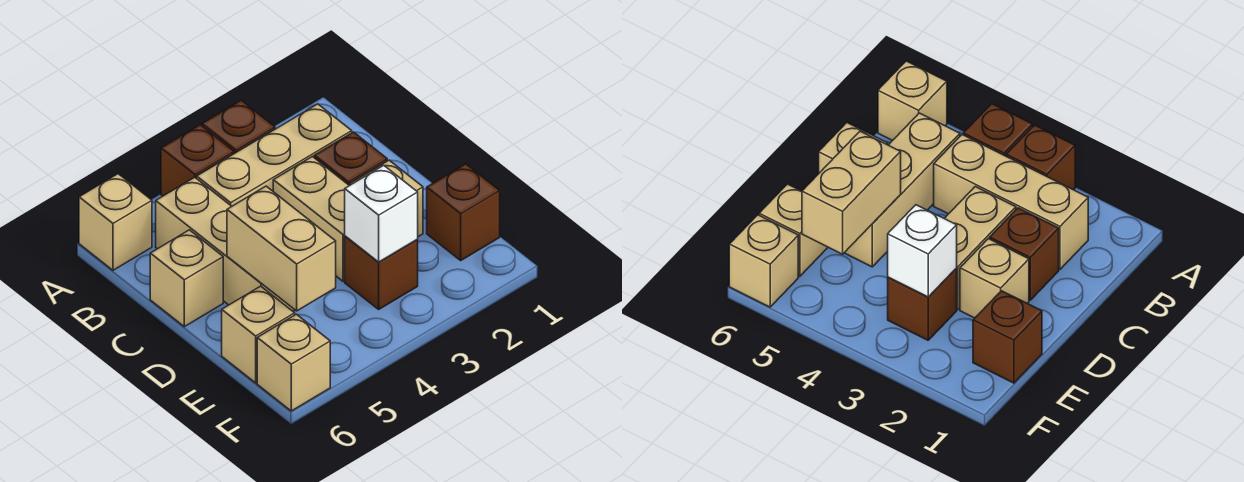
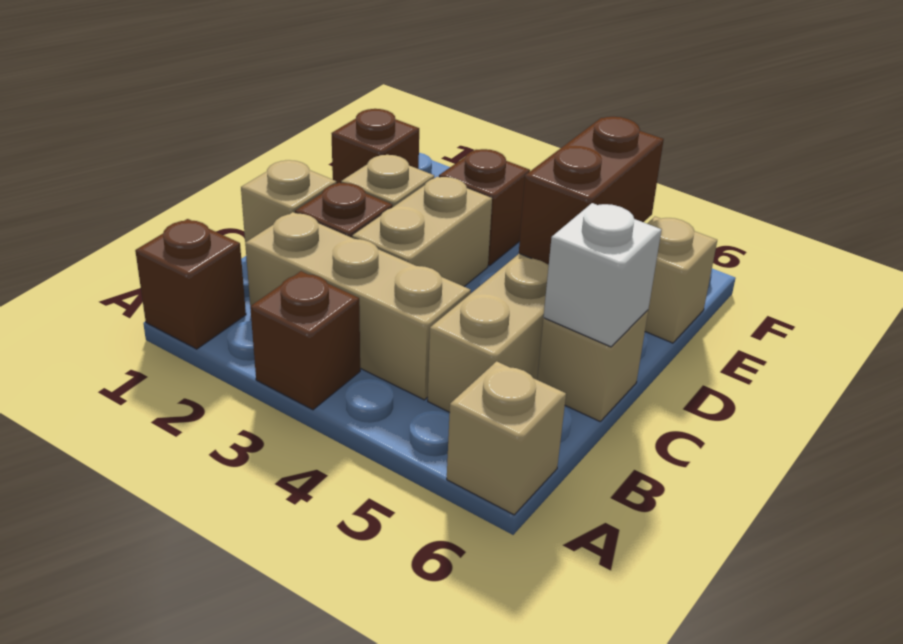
brown 1x1 brick [161,125,234,196] -> brown 1x1 brick moved to [135,219,246,349]
tan 1x2 brick [227,186,336,311] -> brown 1x2 brick [519,117,664,265]
white 1x1 brick [345,165,418,262] -> white 1x1 brick moved to [544,203,661,347]
tan 1x1 brick [257,314,330,411] -> tan 1x1 brick moved to [241,160,337,242]

